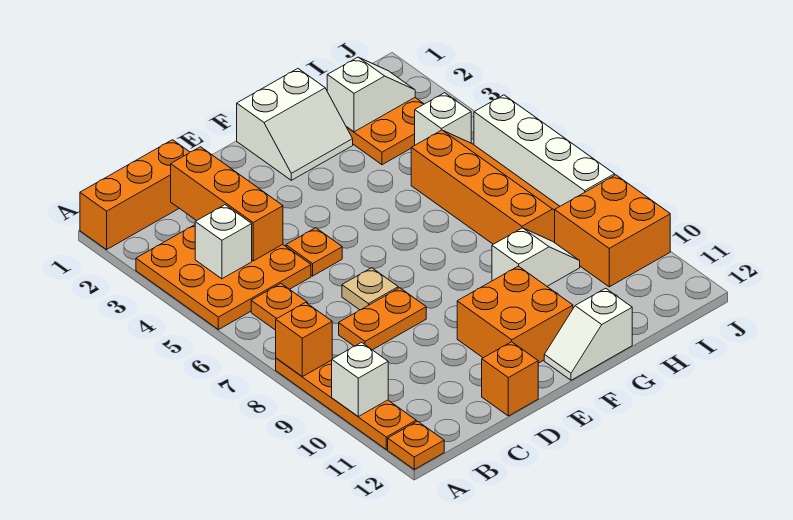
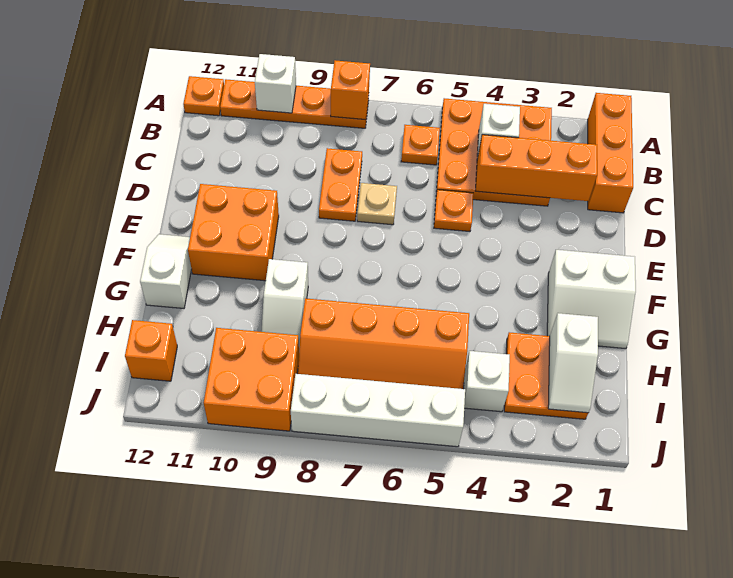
orange 1x1 brick [482,342,538,416] -> orange 1x1 brick moved to [125,320,177,381]
white 2x2 slope [237,69,353,180] -> white 2x2 slope turned to [547,250,636,349]

